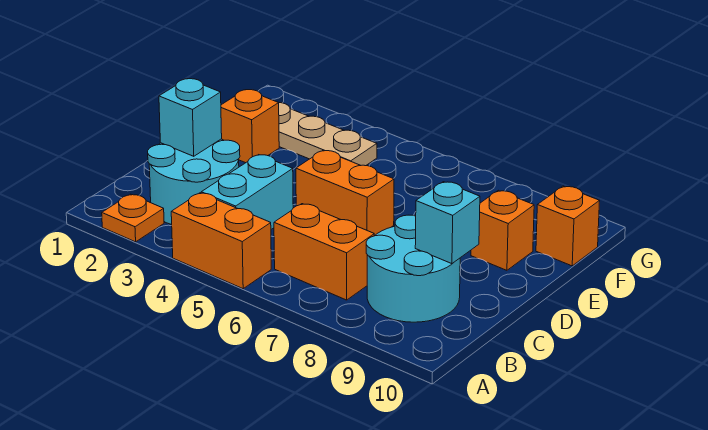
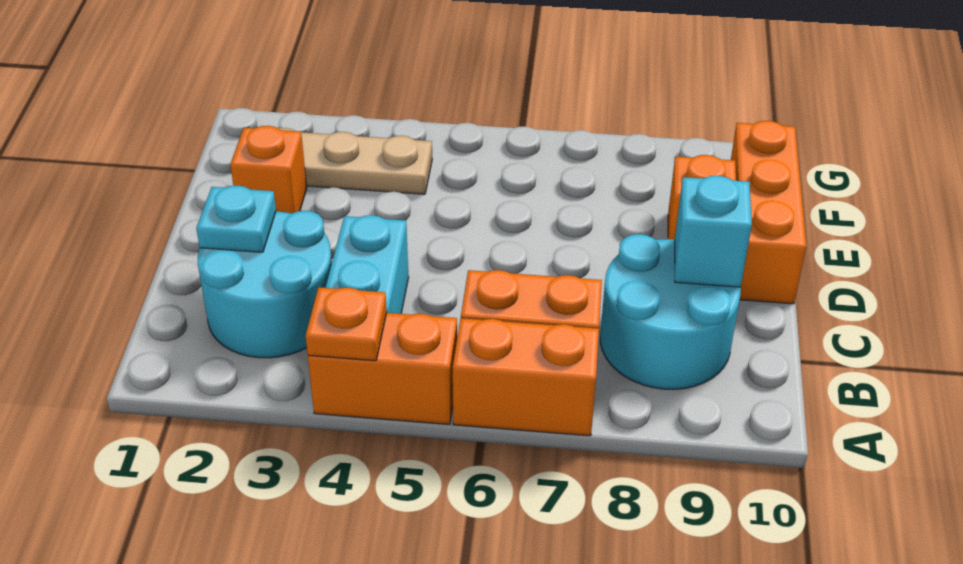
orange 1x1 plate [102,194,164,242] -> orange 1x1 plate moved to [306,287,387,361]
cyan 1x1 brick [159,79,222,156] -> cyan 1x1 plate [196,186,276,252]
orange 1x2 brick [296,150,394,236] -> orange 1x2 brick moved to [453,318,599,436]
orange 1x1 brick [536,186,600,266] -> orange 1x3 brick [731,121,806,304]

